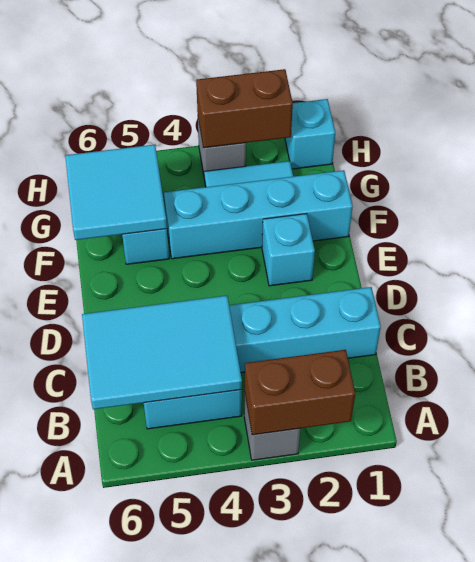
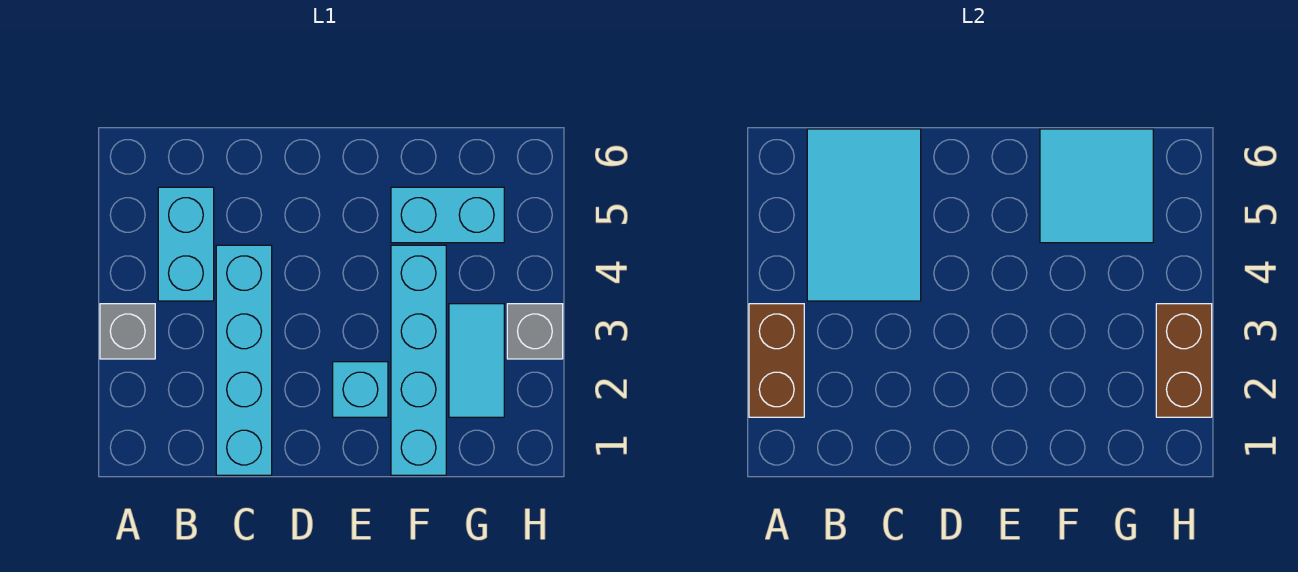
cyan 1x1 brick [285,99,335,169] -> none

